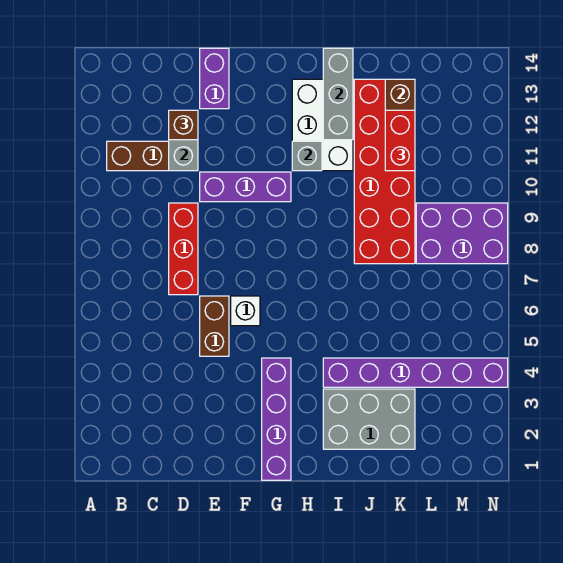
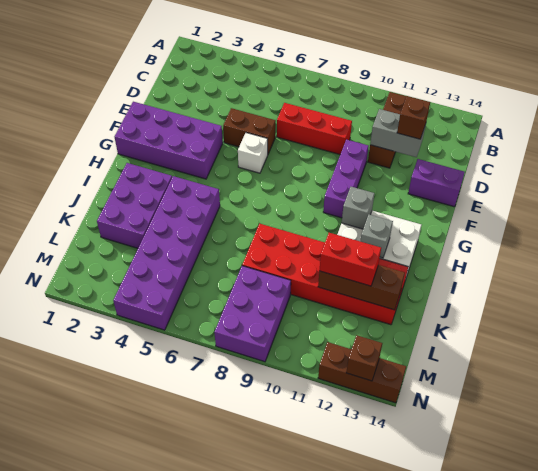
purple 1x4 brick [262,358,291,480] -> purple 2x4 brick [115,102,223,179]
grey 2x3 brick [323,389,415,449] -> purple 2x3 brick [97,163,172,248]
purple 1x6 brick [323,358,508,387] -> purple 2x6 brick [113,176,220,330]
grey 1x3 brick [323,48,353,140] -> grey 1x1 brick [360,215,393,258]
none -> brown 1x3 brick [318,342,406,403]
none -> brown 1x1 brick [346,335,382,381]

